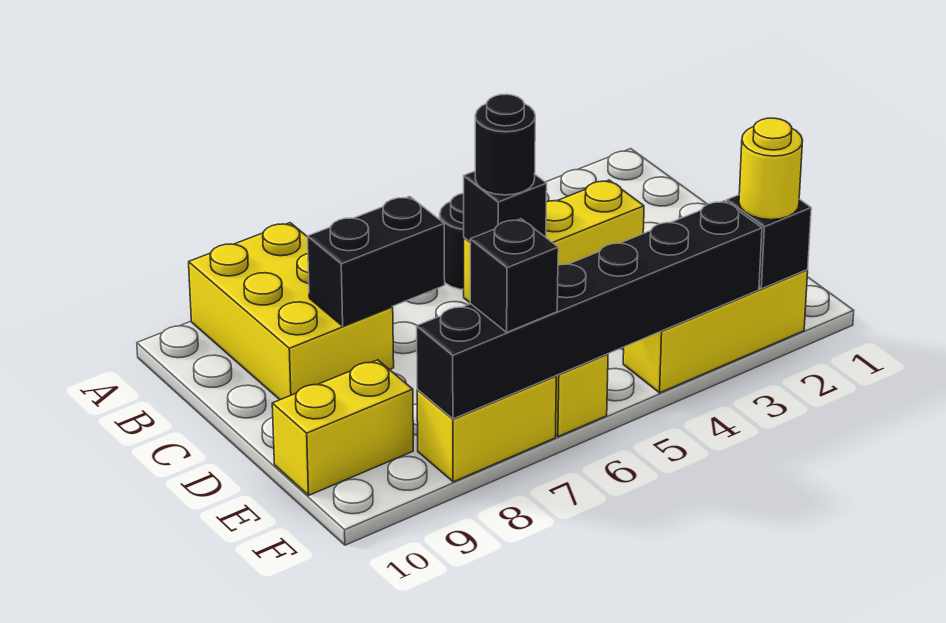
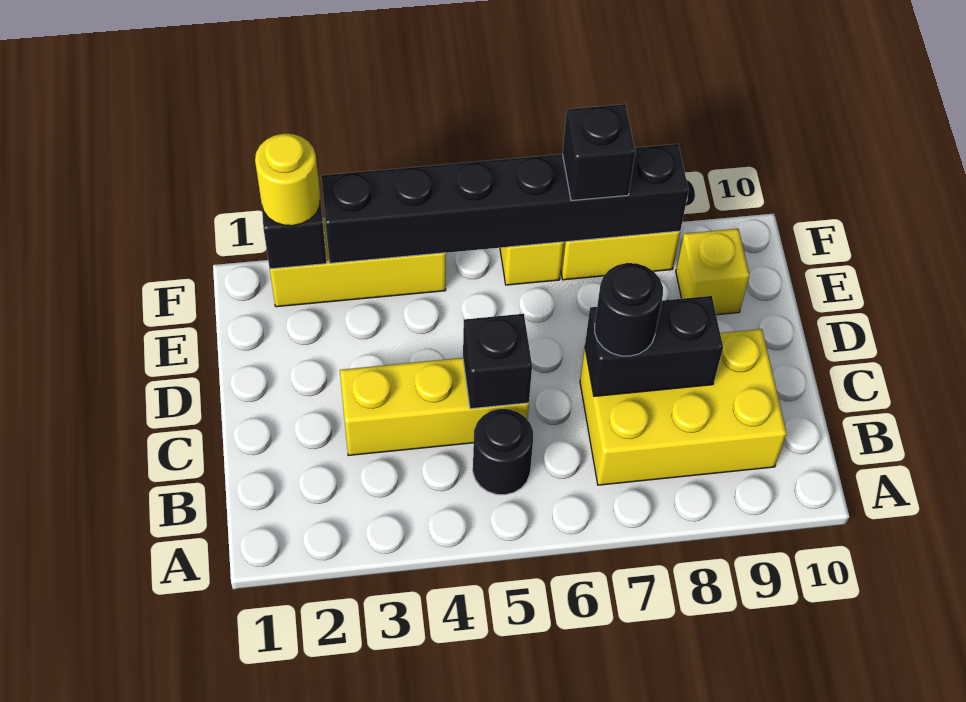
yellow 2x3 brick [189,223,394,400] -> yellow 2x3 brick turned to [580,329,787,485]
black 1x1 round brick [475,94,535,195] -> black 1x1 round brick moved to [595,263,663,356]
yellow 1x2 brick [272,360,413,495] -> yellow 1x1 brick [676,229,750,315]

